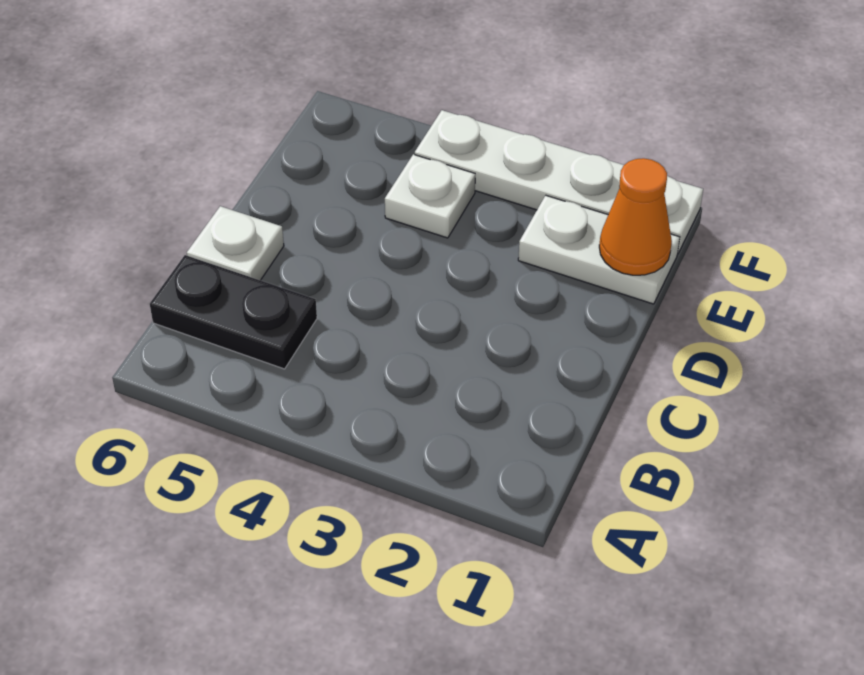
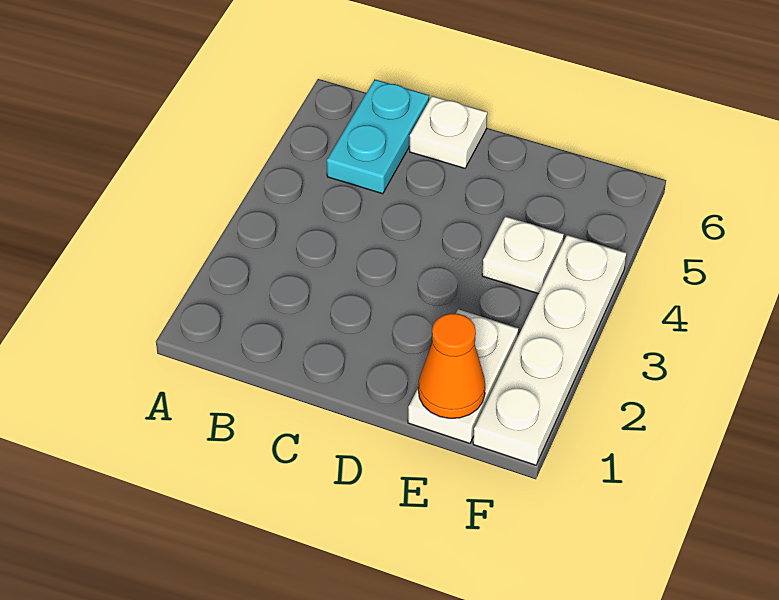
black 1x2 plate [150,255,317,369] -> cyan 1x2 plate [327,80,429,194]

